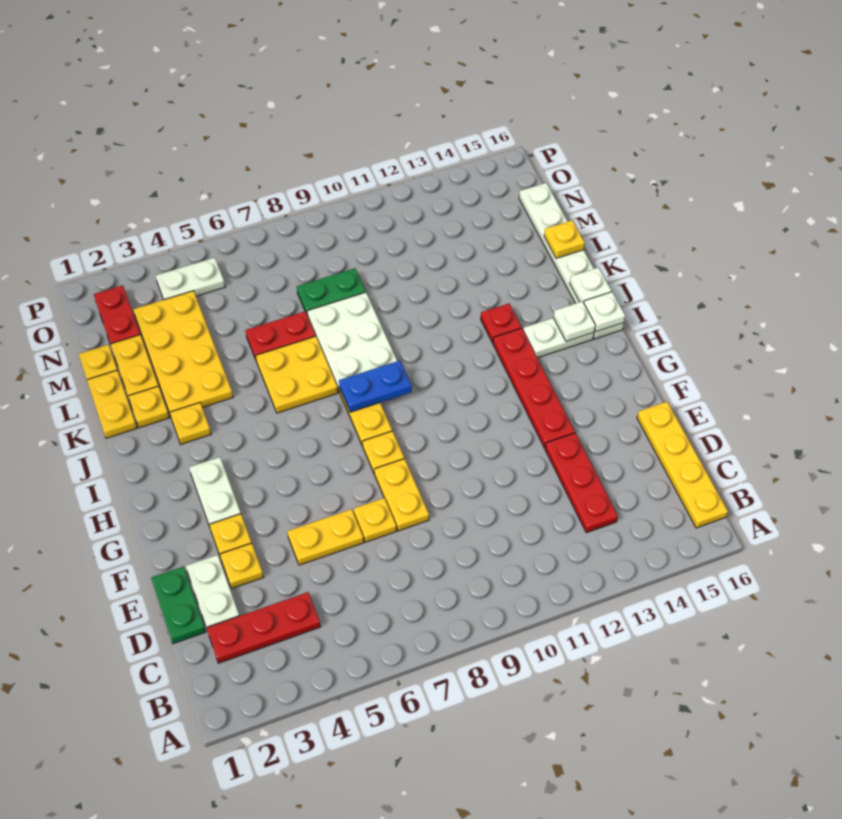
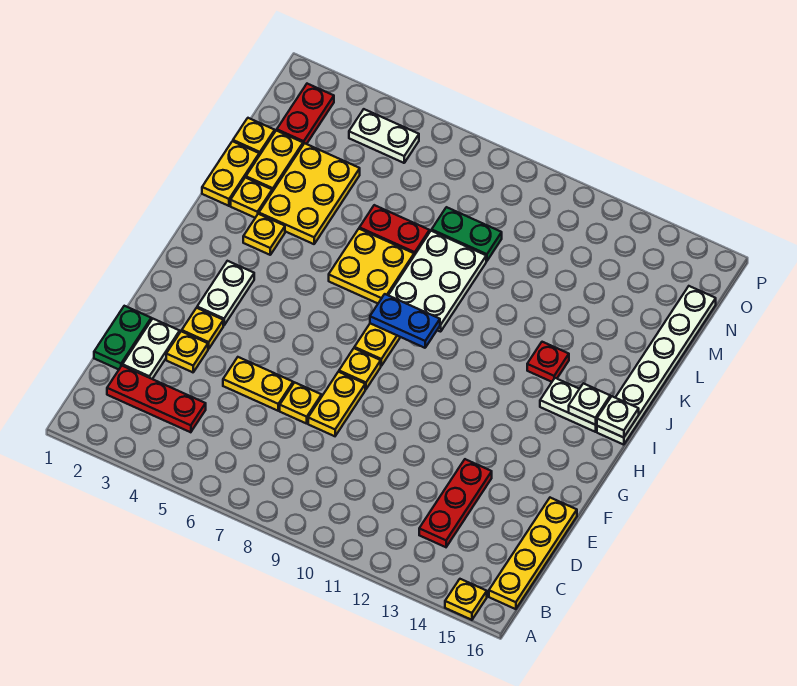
red 1x4 plate [493,328,575,448] -> none
white 1x1 plate [570,268,611,303] -> none
yellow 2x4 plate [133,291,233,413] -> yellow 2x3 plate [259,143,360,244]
yellow 1x1 plate [544,220,585,258] -> yellow 1x1 plate moved to [445,579,487,620]

